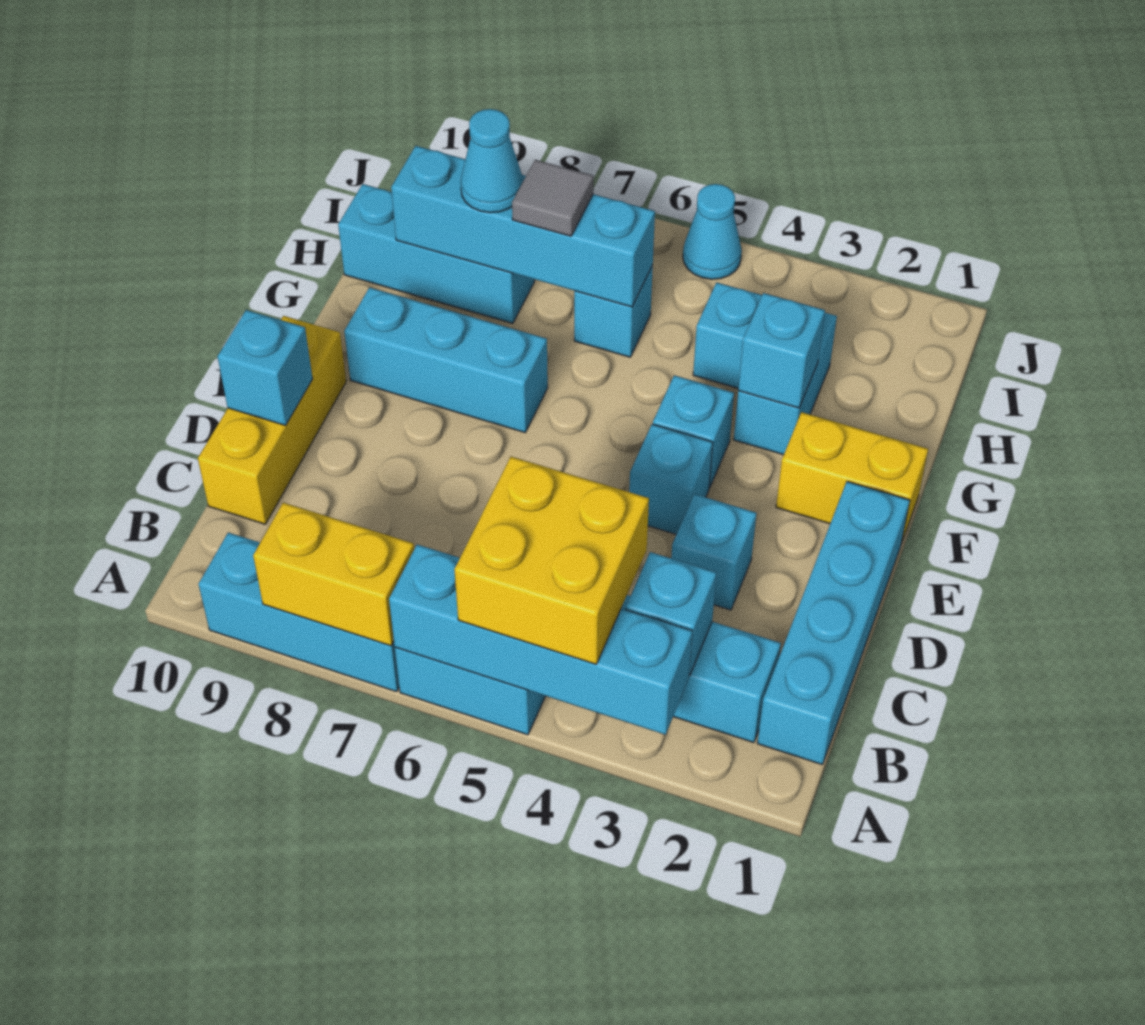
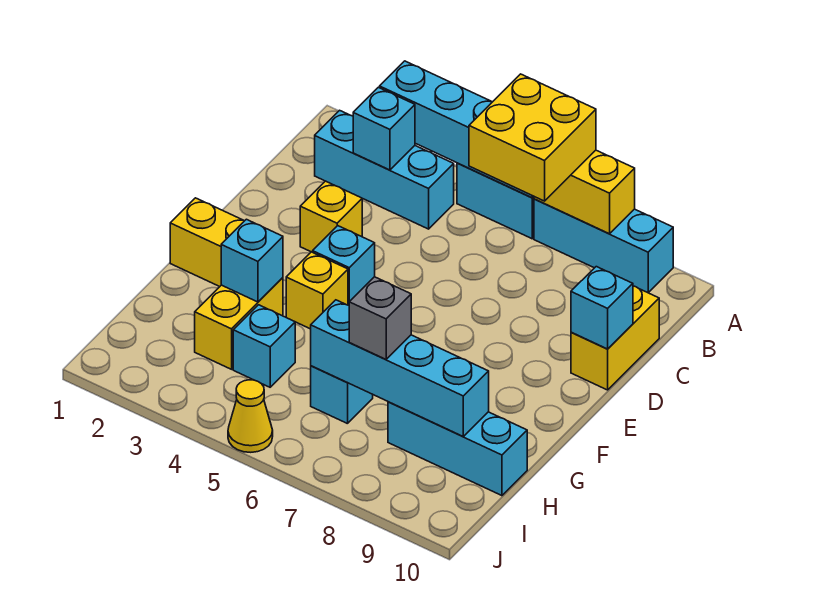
yellow 2x2 brick [454,457,649,664] -> yellow 2x2 brick moved to [469,74,596,201]
cyan 1x4 brick [757,482,910,764] -> none
yellow 1x3 brick [198,316,346,524] -> yellow 1x2 brick [571,286,659,390]
cyan 1x1 brick [671,494,757,610] -> yellow 1x1 brick [300,181,362,252]
cyan 1x1 brick [653,375,734,488] -> yellow 1x1 brick [286,252,348,329]
cyan 1x3 brick [344,287,548,433] -> none
cyan 1x2 brick [734,313,837,455] -> yellow 1x2 brick [195,278,283,369]
grey 1x1 tile [512,160,594,236] -> grey 1x1 brick [349,277,411,360]
cyan 1x1 cone [461,109,523,213] -> none
cyan 1x1 cone [683,184,742,279] -> yellow 1x1 cone [228,380,273,452]

